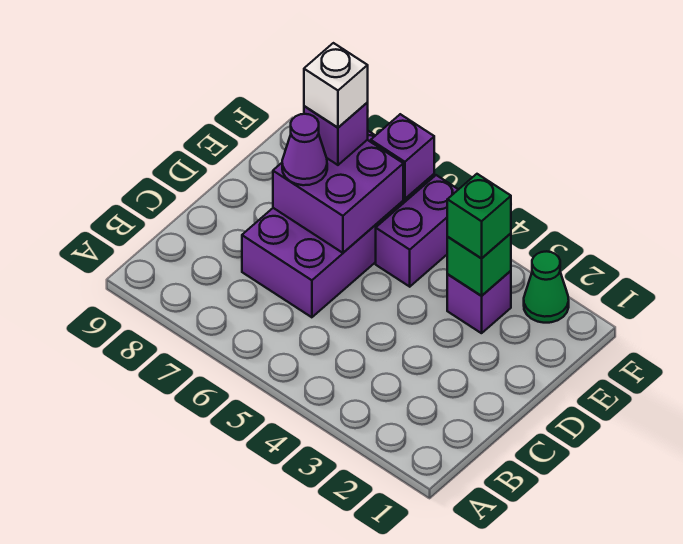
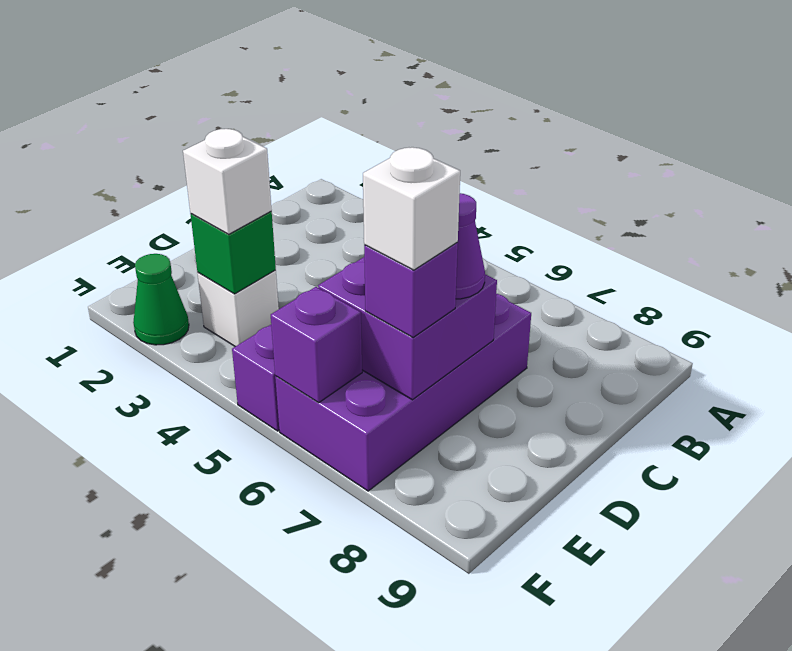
purple 1x1 brick [447,271,511,333] -> white 1x1 brick [198,270,279,347]
green 1x1 brick [447,174,511,258] -> white 1x1 brick [183,129,272,234]

